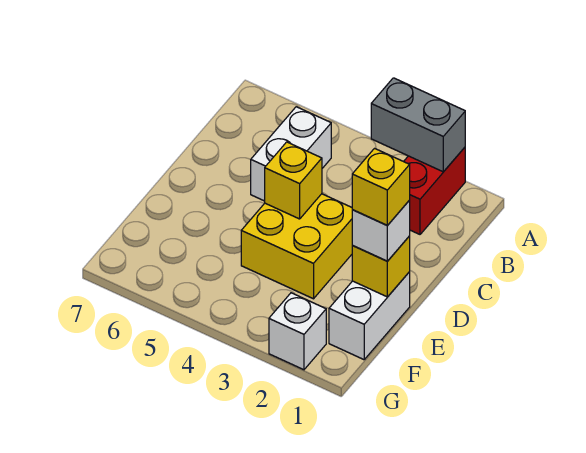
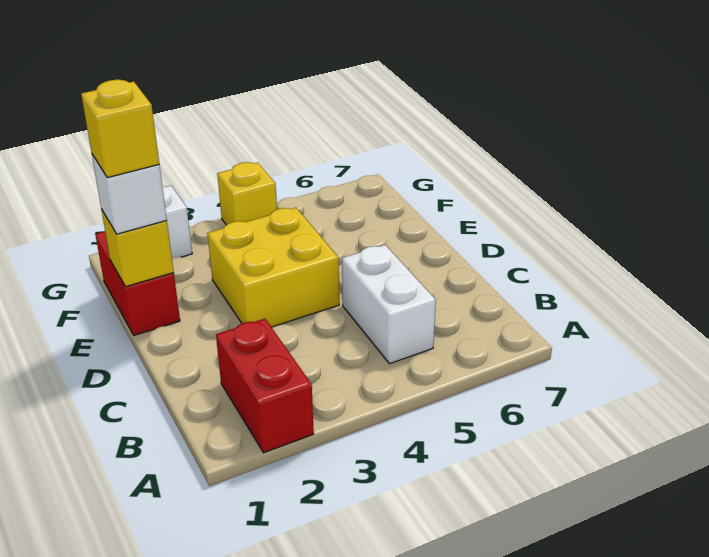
grey 1x2 brick [371,78,465,172] -> none
yellow 1x1 brick [265,142,322,219] -> yellow 1x1 brick moved to [217,162,277,225]
white 1x2 brick [329,272,410,360] -> red 1x2 brick [95,231,180,335]

